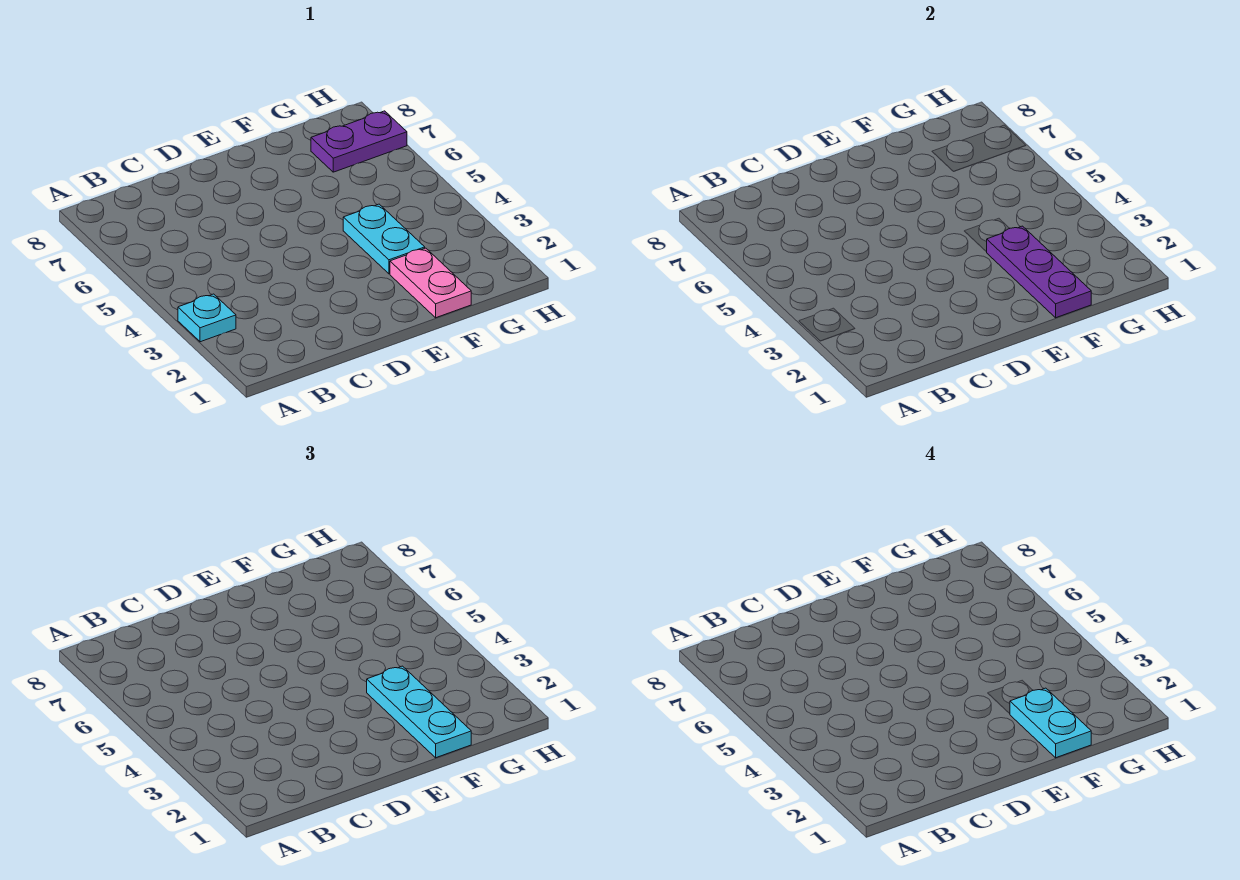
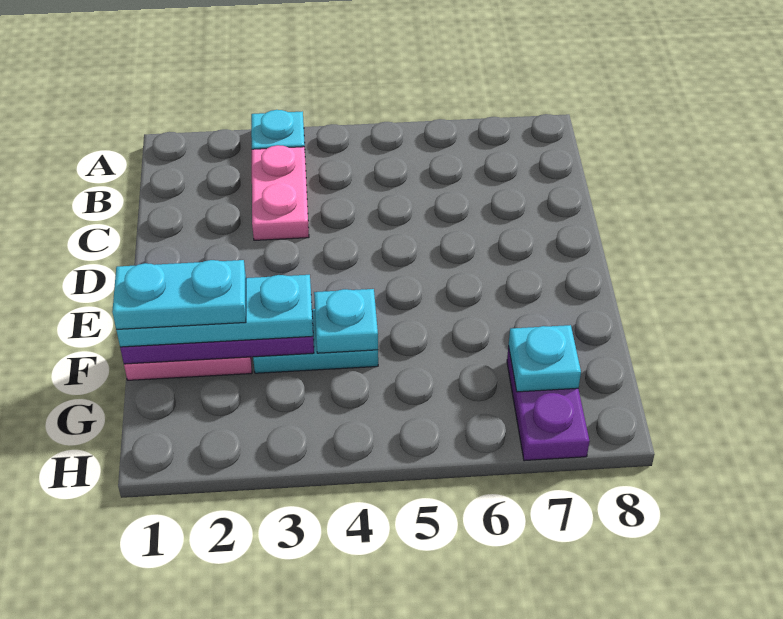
none -> pink 1x2 plate [252,145,309,240]
none -> cyan 1x1 plate [314,289,378,353]
none -> cyan 1x1 plate [509,325,581,392]

